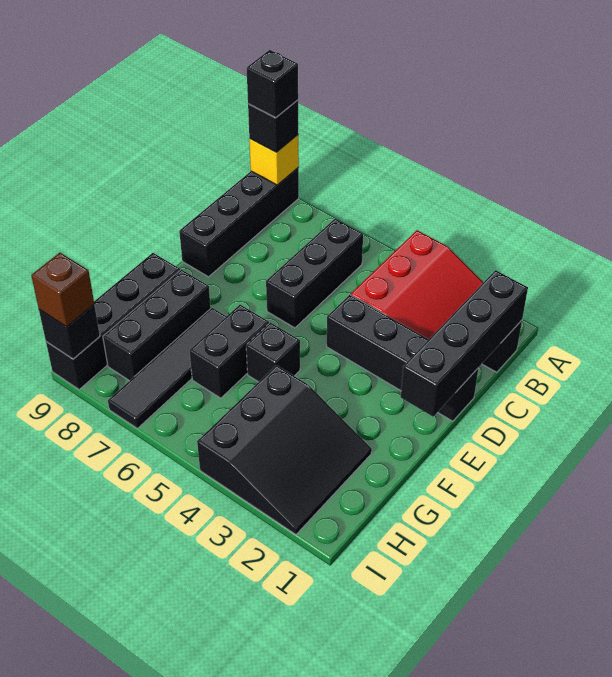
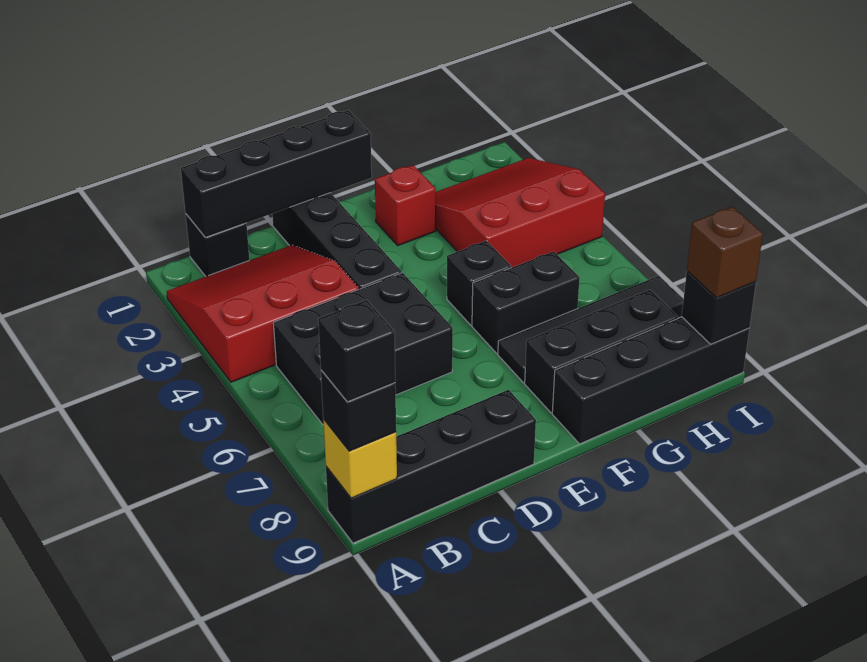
black 1x3 brick [266,219,363,328] -> black 2x3 brick [273,273,453,425]
none -> red 1x1 brick [375,165,436,245]
black 3x3 slope [197,365,372,535] -> red 3x3 slope [436,158,605,268]

